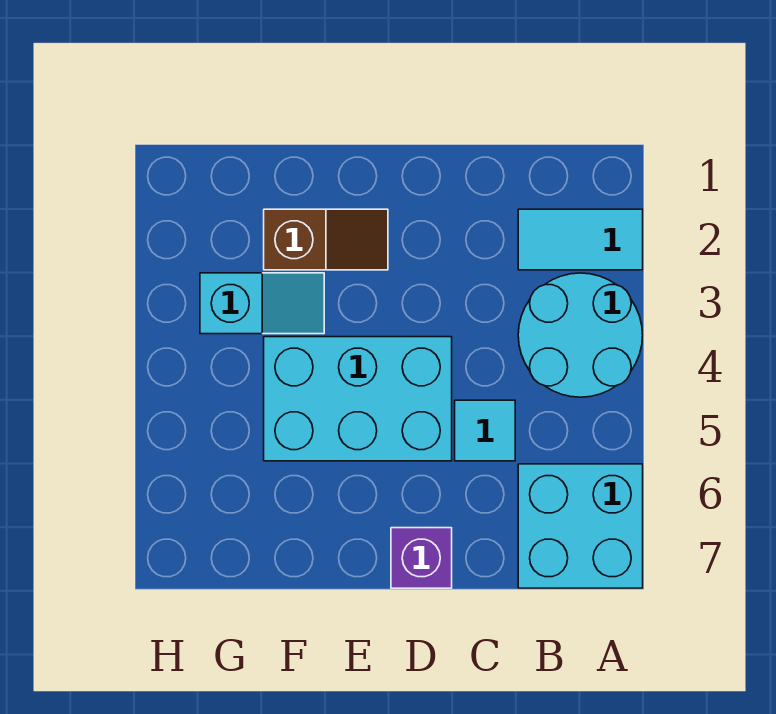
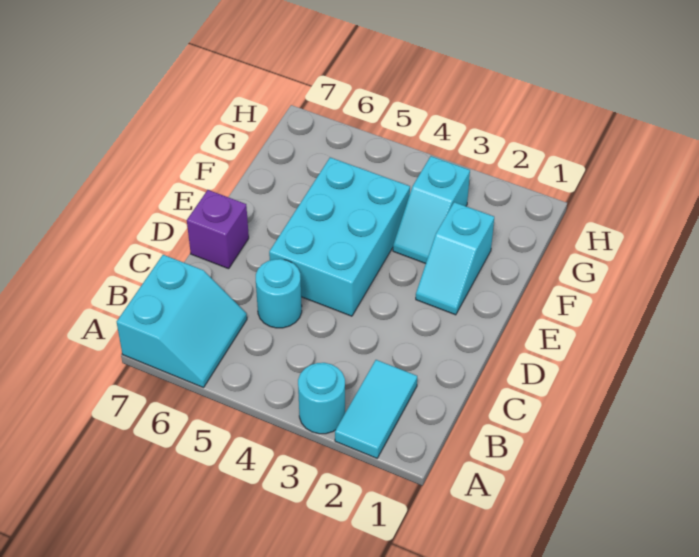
cyan 2x2 round brick [518,273,643,397] -> cyan 1x1 round brick [298,363,345,434]
cyan 2x2 brick [518,464,643,588] -> cyan 2x2 slope [117,255,247,388]
cyan 1x1 tile [455,400,515,461] -> cyan 1x1 round brick [256,259,302,328]
brown 1x2 slope [264,209,388,270] -> cyan 1x2 slope [416,202,494,315]

